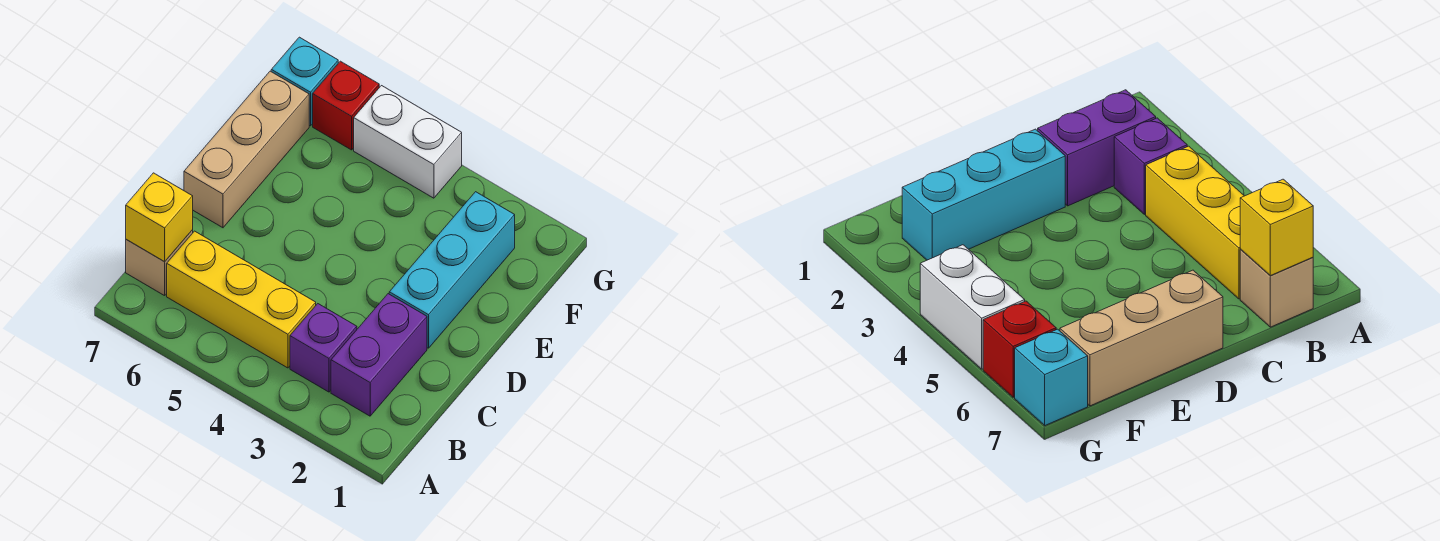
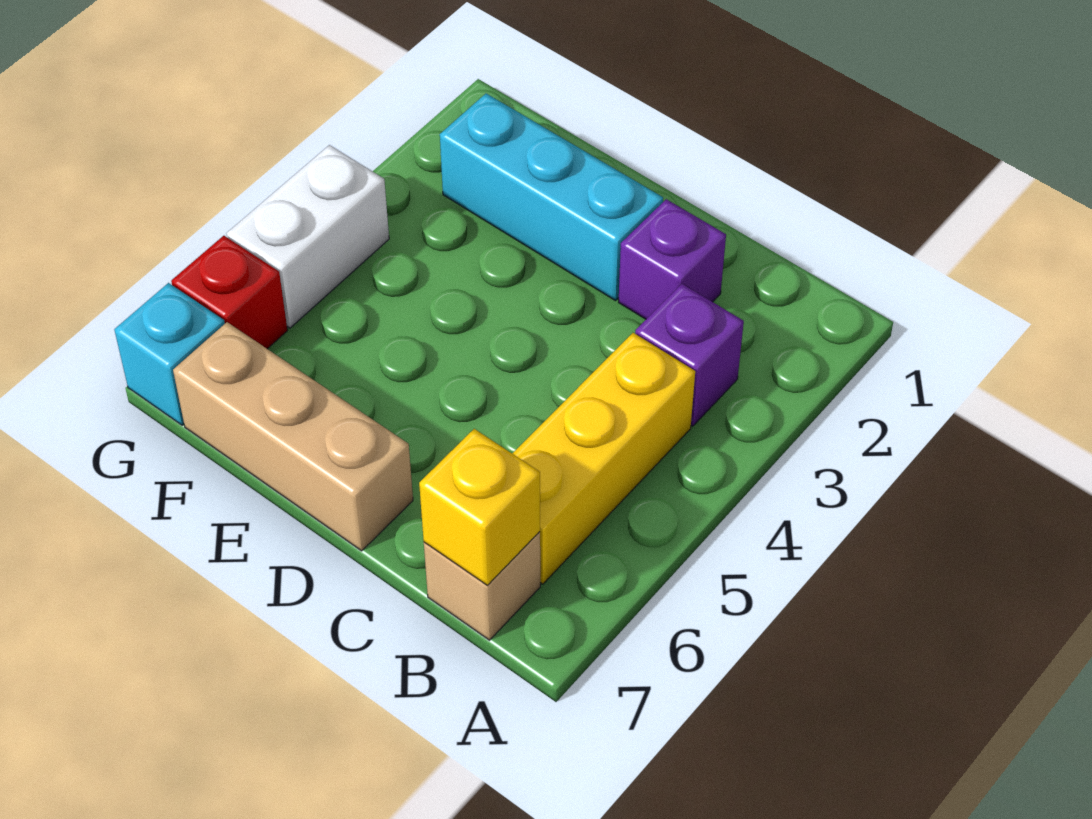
purple 1x2 brick [331,294,427,416] -> purple 1x1 brick [619,199,726,319]

